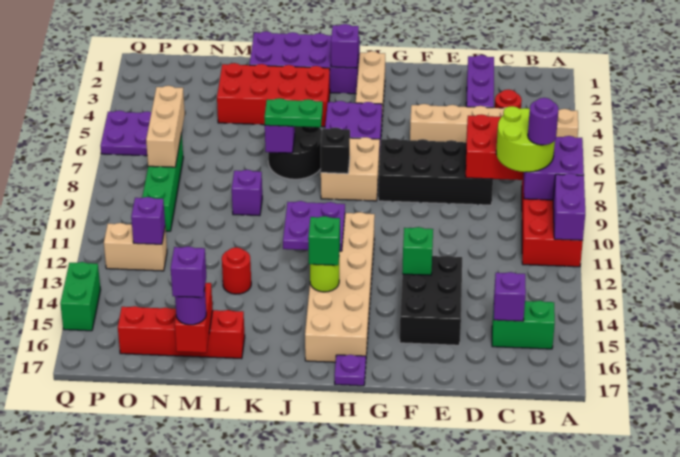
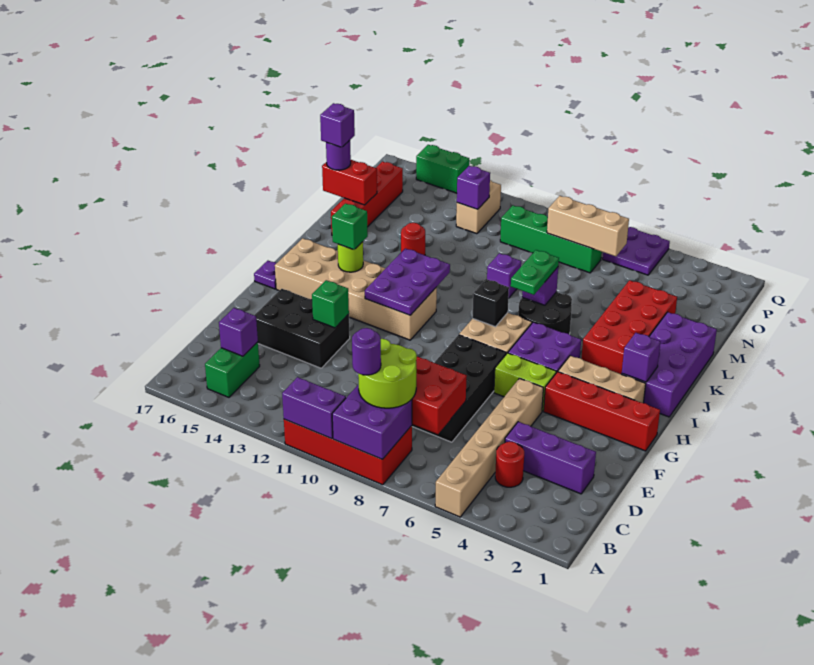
none -> red 1x4 brick [544,372,660,451]
none -> lime 1x2 brick [494,353,556,411]
purple 2x2 plate [283,201,345,251] -> purple 2x3 plate [365,248,450,315]

